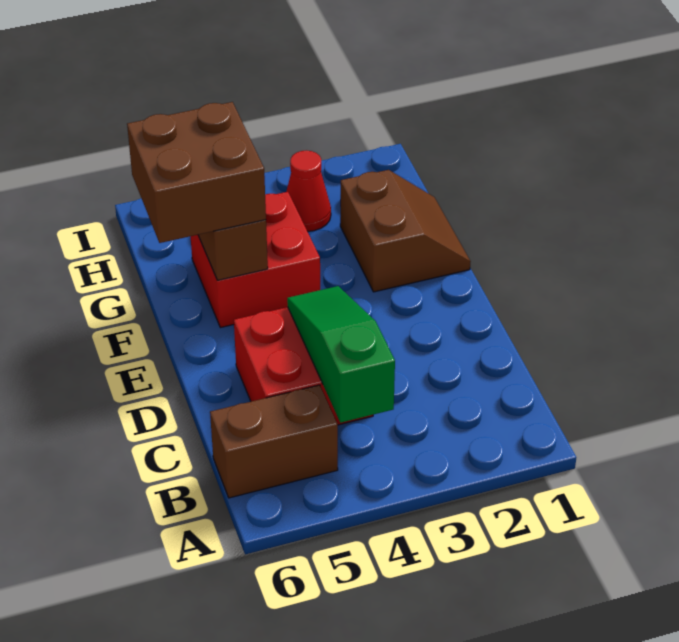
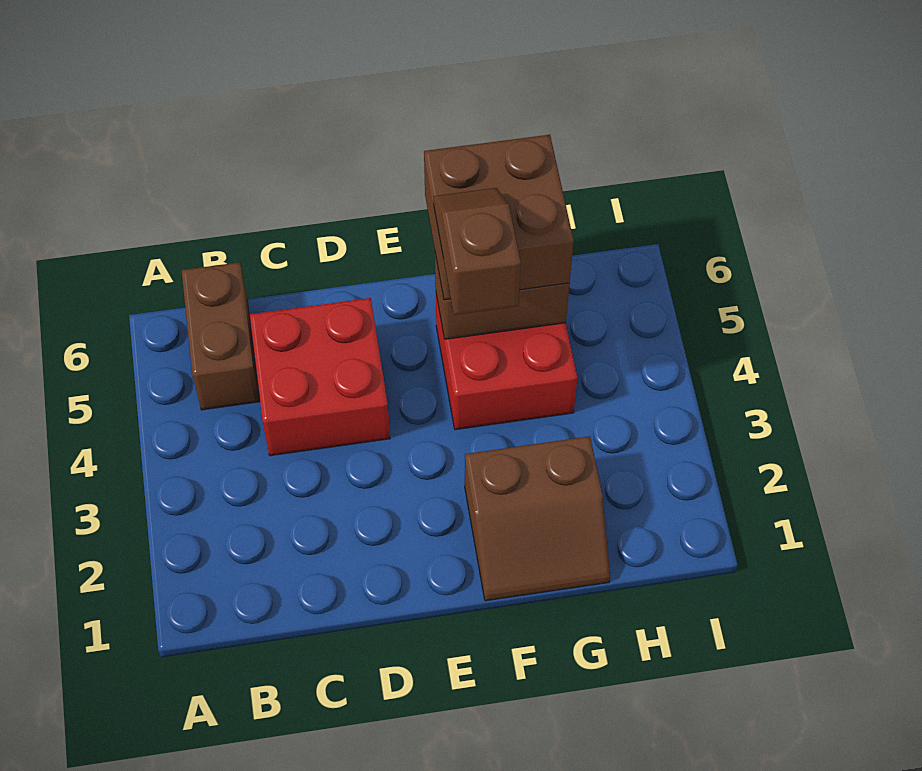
green 1x3 slope [287,286,395,423] -> none
none -> brown 1x2 slope [433,188,521,315]
red 1x1 cone [286,150,331,231] -> none

